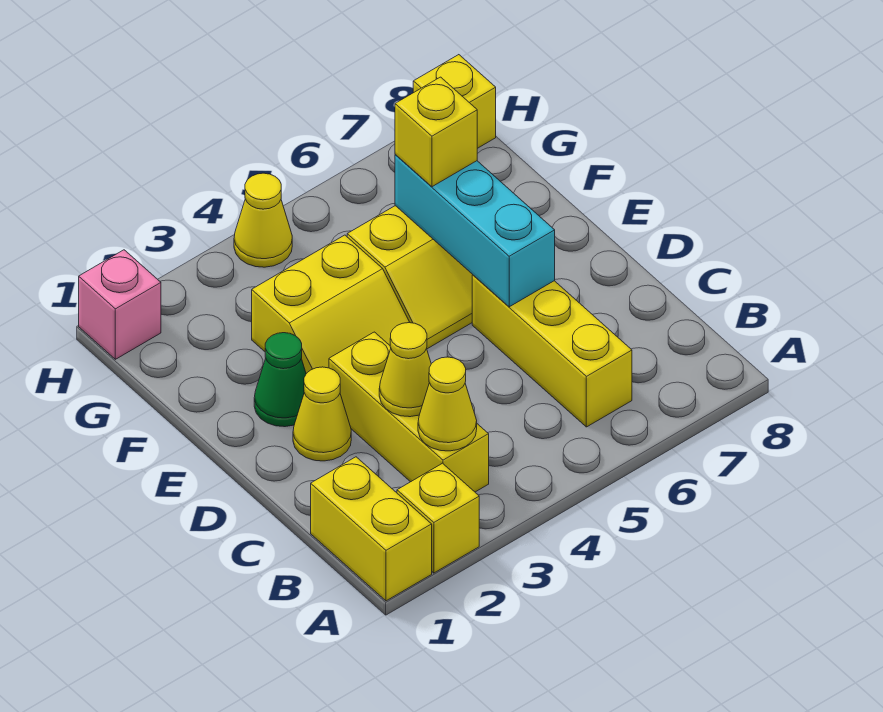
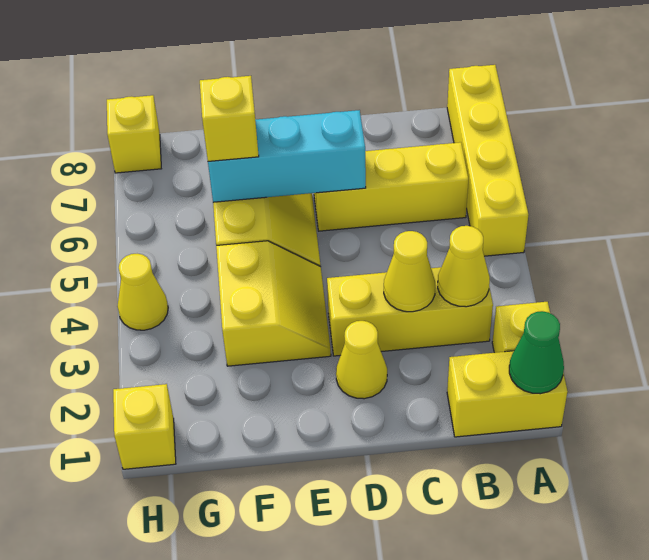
none -> yellow 1x4 brick [447,65,528,256]
green 1x1 cone [254,333,306,427] -> green 1x1 cone moved to [509,311,564,394]
pink 1x1 brick [79,250,161,359] -> yellow 1x1 brick [113,384,176,469]

